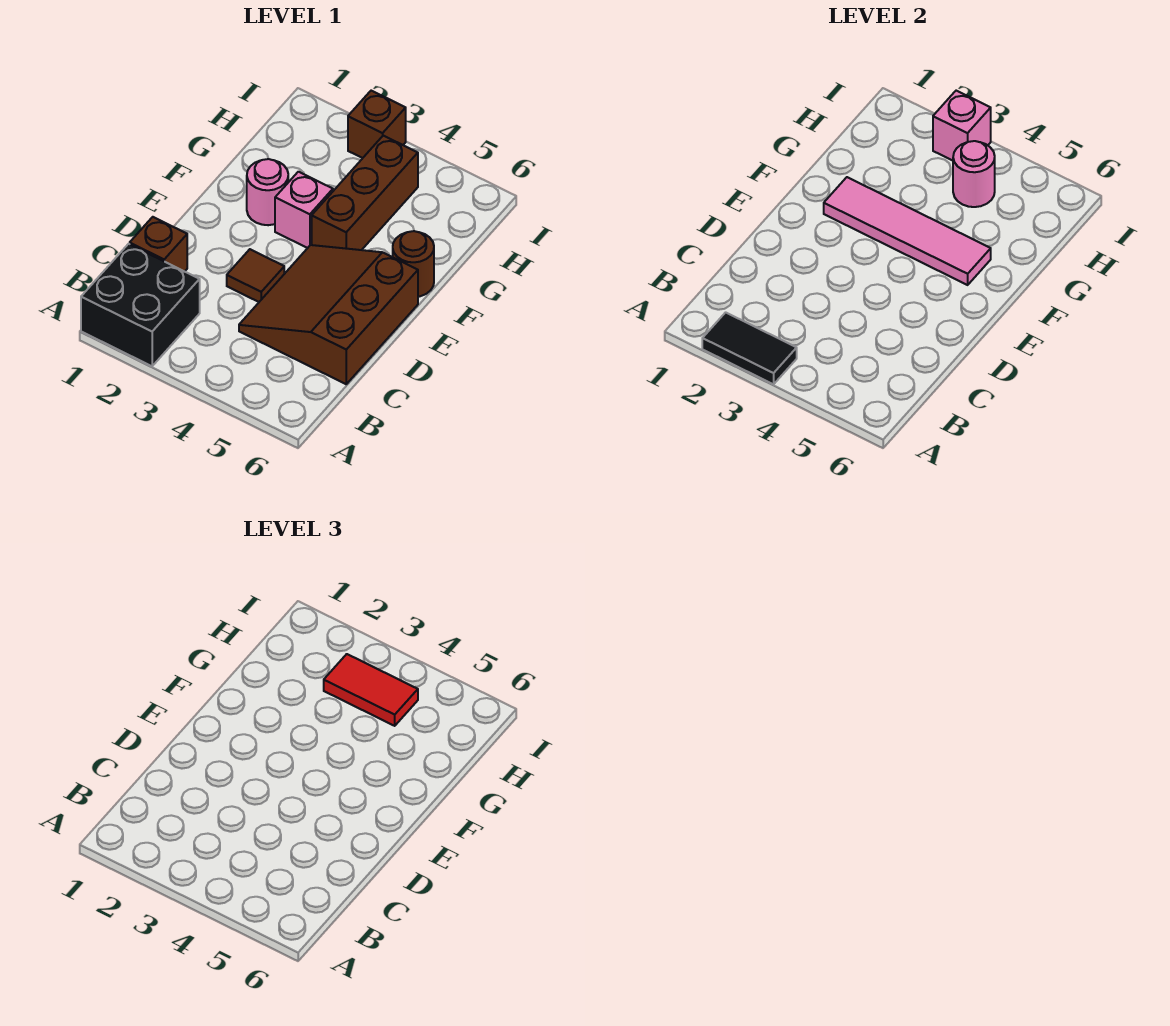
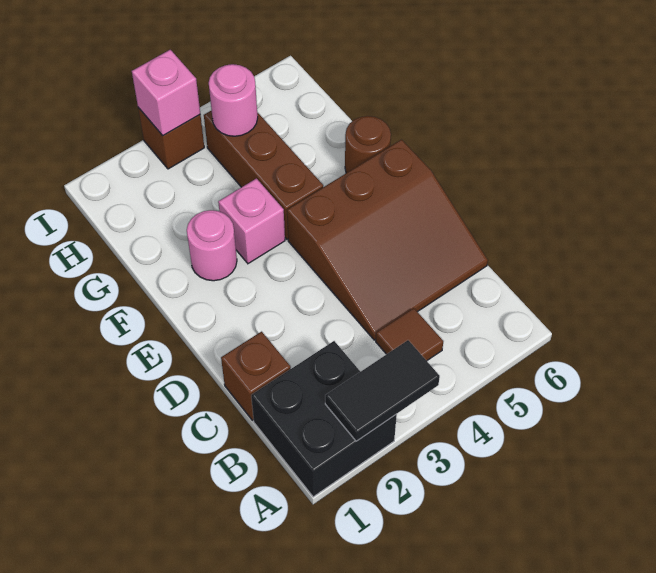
brown 3x3 slope [239,245,418,384] -> brown 3x3 slope turned to [287,140,488,340]
brown 1x1 tile [227,249,284,302] -> brown 1x1 tile moved to [376,308,443,361]
pink 1x4 tile [824,177,991,285] -> none
red 1x2 tile [324,654,418,726] -> none

